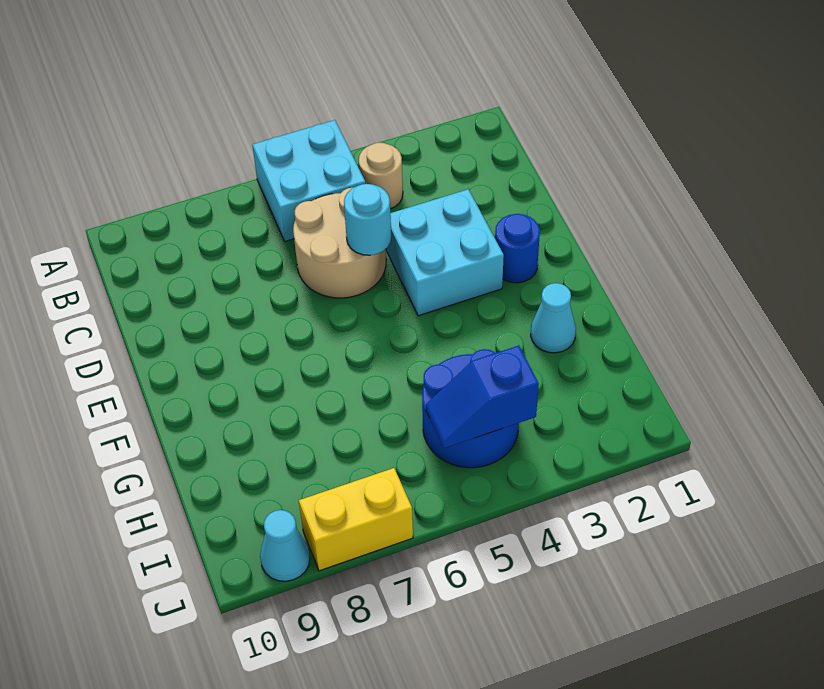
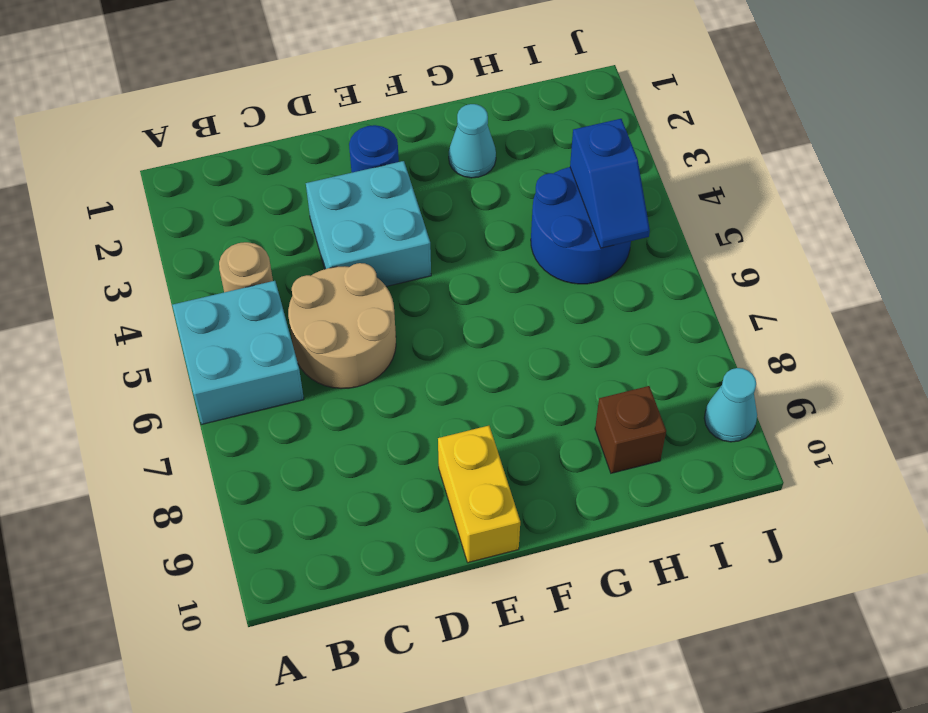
cyan 1x1 round brick [344,184,391,255] -> none
none -> brown 1x1 brick [595,386,666,473]
yellow 1x2 brick [299,468,413,571] -> yellow 1x2 brick moved to [438,426,520,563]

